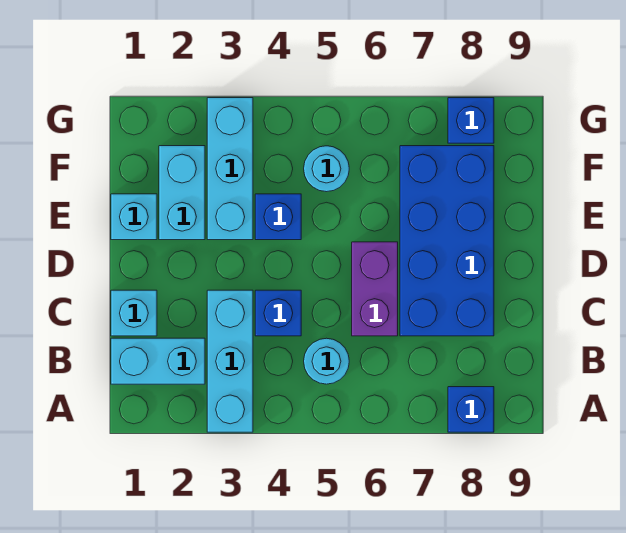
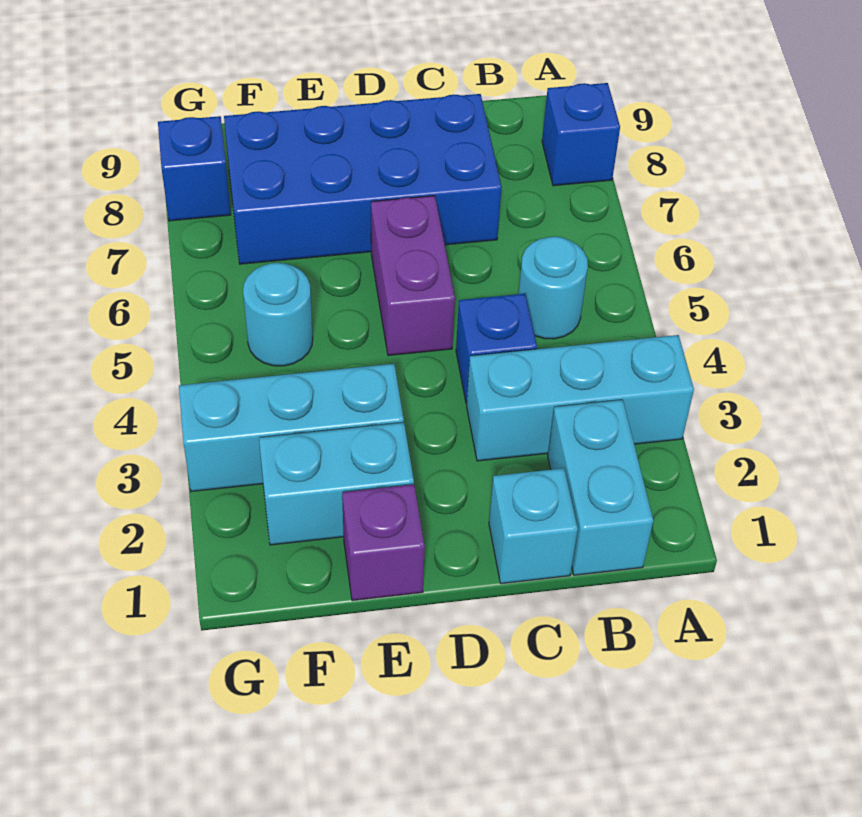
purple 1x2 brick [352,242,398,336] -> purple 1x2 brick turned to [371,196,455,356]
cyan 1x1 brick [111,194,157,240] -> purple 1x1 brick [342,484,425,601]
blue 1x1 brick [255,194,301,240] -> none

